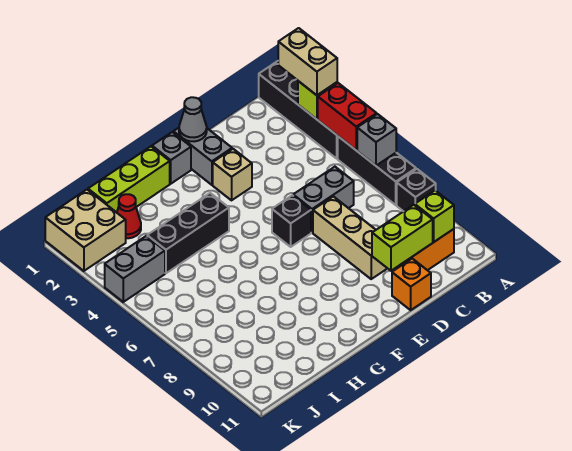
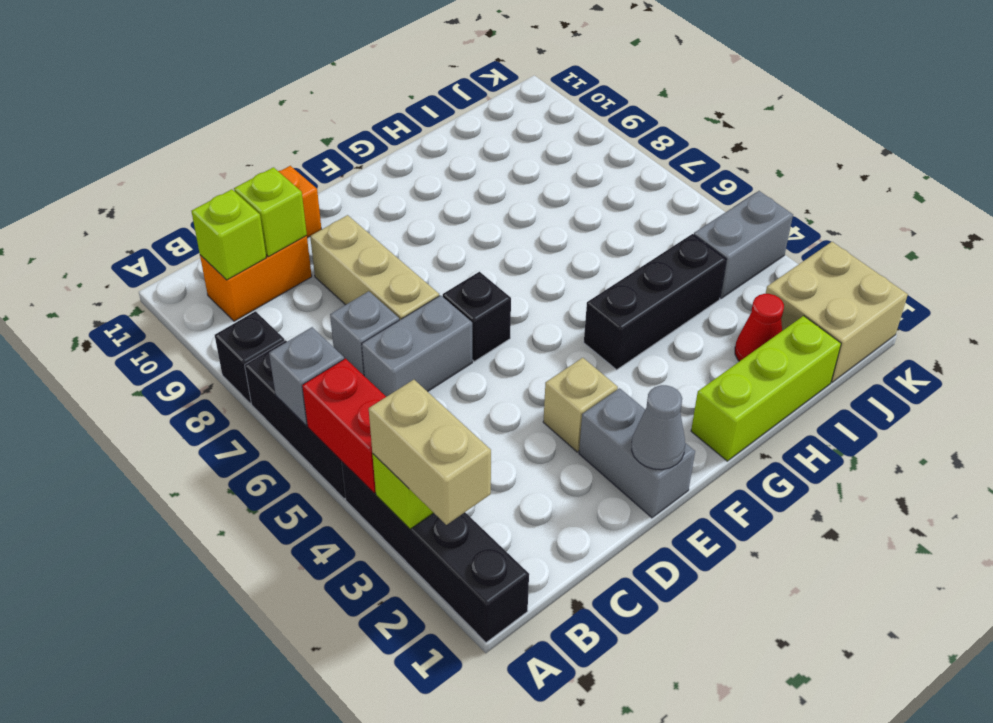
lime 1x2 brick [372,205,433,271] -> lime 1x1 brick [234,167,307,257]
grey 1x1 brick [152,132,191,184] -> grey 1x1 brick moved to [330,291,399,375]

